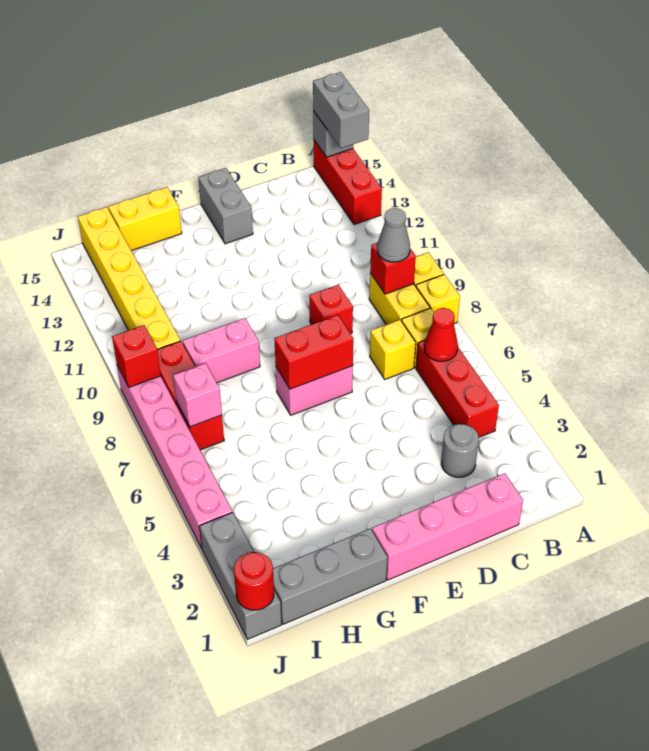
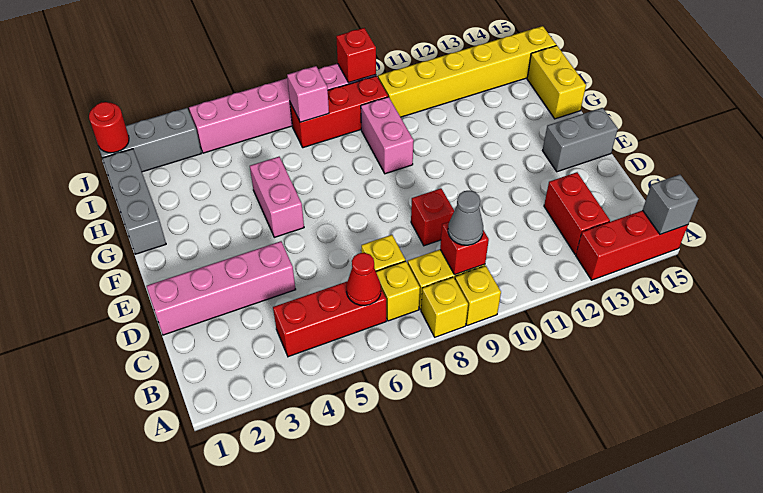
grey 1x2 brick [313,72,369,148] -> none
pink 1x4 brick [372,473,523,580] -> pink 1x4 brick turned to [146,241,296,335]
grey 1x1 round brick [441,424,479,477] -> none
pink 1x2 brick [276,366,353,415] -> pink 1x2 brick moved to [250,157,304,237]
red 1x2 brick [274,315,353,389] -> red 1x2 brick moved to [544,172,610,254]

